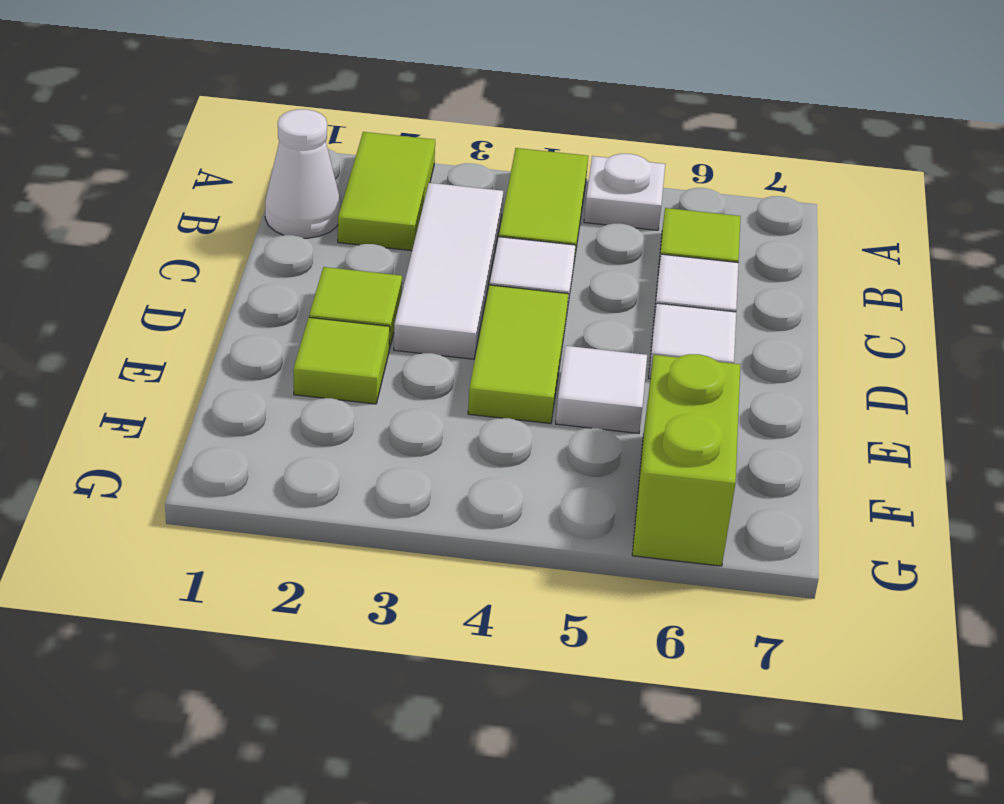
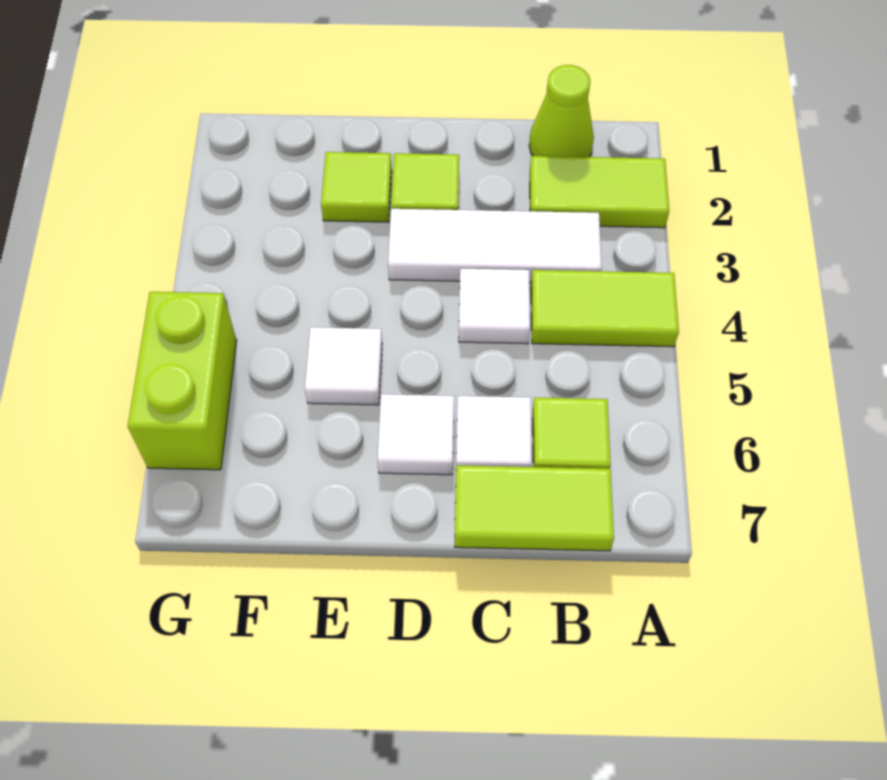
white 1x1 plate [584,154,665,230] -> none
white 1x1 cone [265,109,341,238] -> lime 1x1 cone [529,65,594,157]
lime 1x2 tile [468,285,568,424] -> lime 1x2 tile moved to [455,465,614,551]
lime 1x2 brick [632,354,740,566] -> lime 1x2 brick turned to [128,292,237,470]

